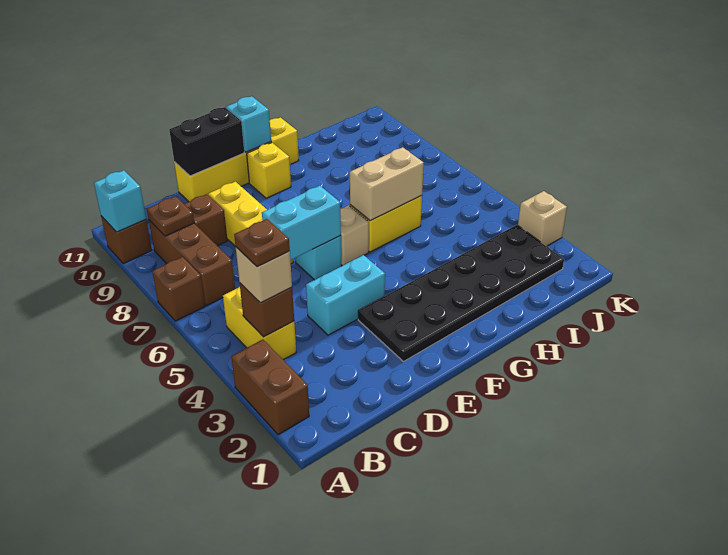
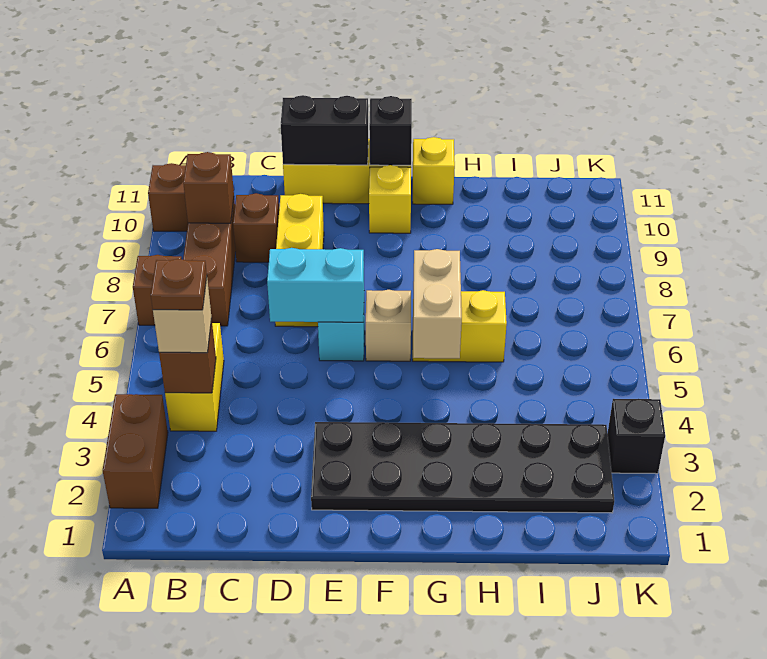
cyan 1x1 brick [94,170,146,232] -> none
brown 1x1 plate [147,196,194,236] -> brown 1x1 brick [183,152,234,223]
cyan 1x2 brick [306,255,385,335] -> none
cyan 1x1 brick [226,96,271,152] -> black 1x1 brick [369,96,412,165]
tan 1x2 brick [350,147,424,221] -> tan 1x2 brick turned to [413,249,462,358]
tan 1x1 brick [518,191,567,246] -> black 1x1 brick [607,399,665,474]

